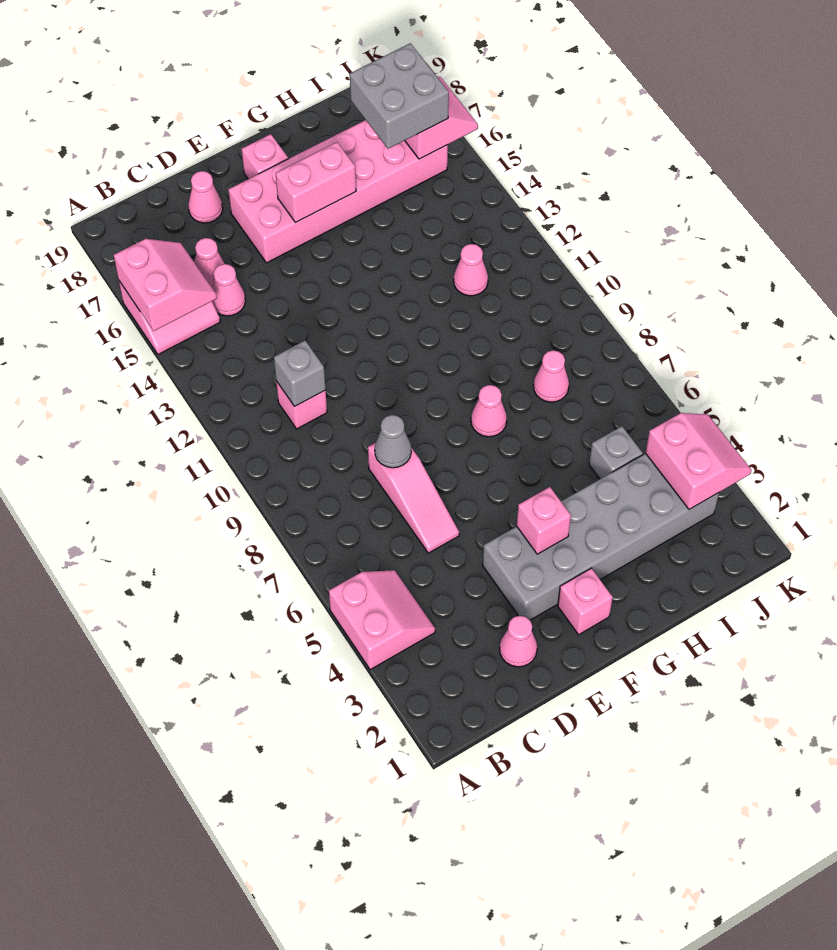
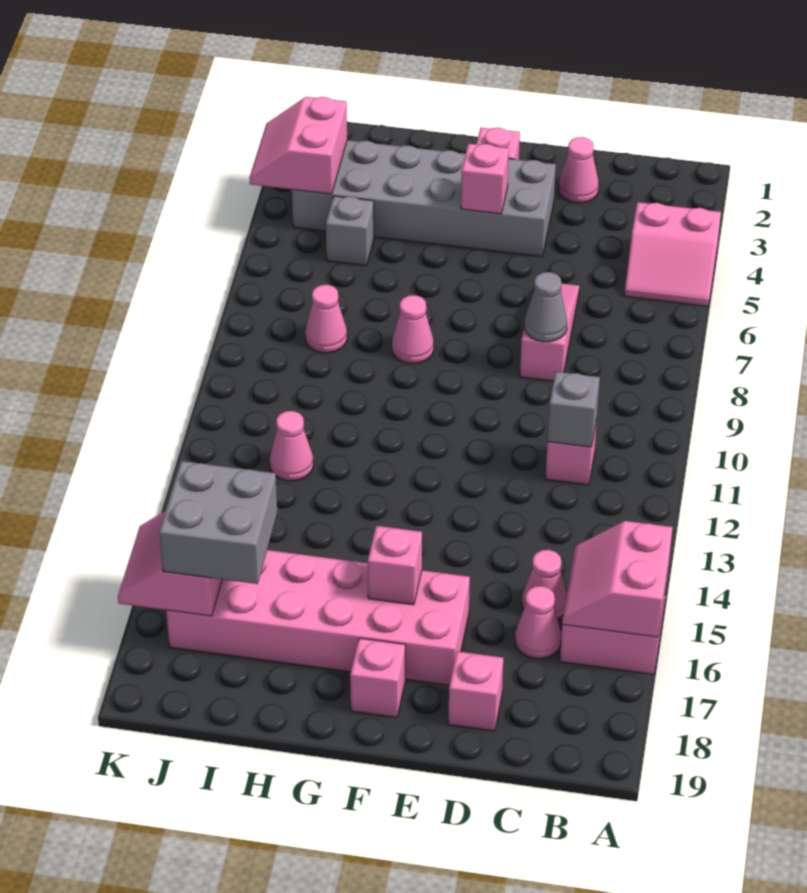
pink 2x2 slope [329,570,435,670] -> pink 2x2 slope turned to [624,202,721,306]
pink 1x1 cone [188,171,223,223] -> pink 1x1 brick [448,651,503,731]
pink 1x2 brick [276,142,356,223] -> pink 1x1 brick [368,526,422,605]

